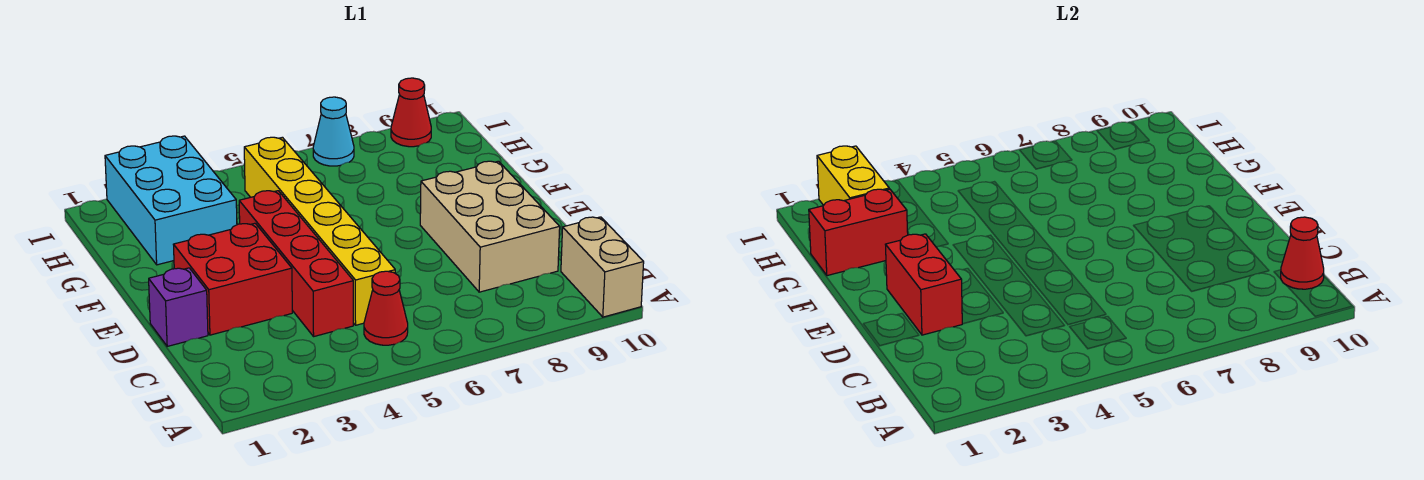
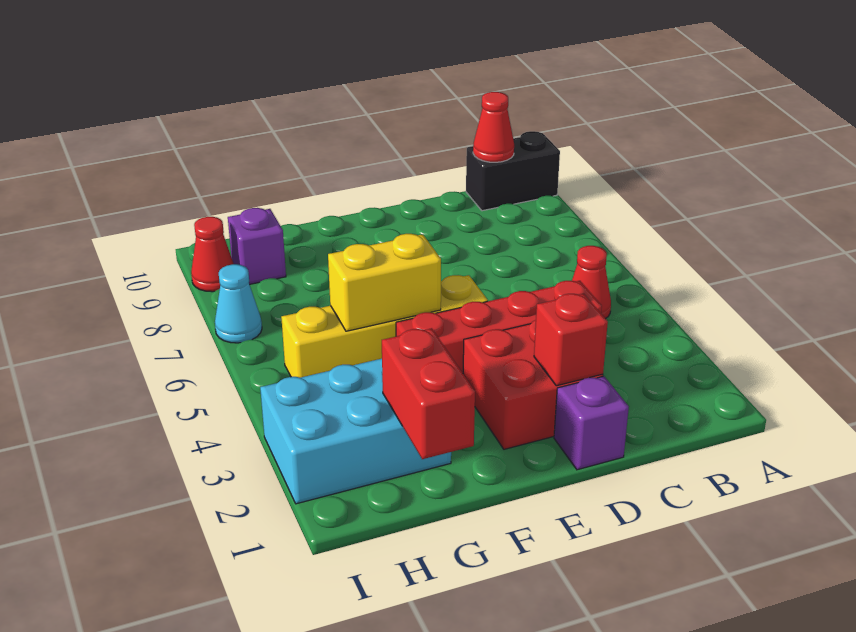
tan 1x2 brick [561,217,644,317] -> black 1x2 brick [466,131,560,211]
yellow 1x6 brick [244,137,395,325] -> yellow 1x4 brick [281,275,488,378]
tan 2x3 brick [420,161,560,292] -> none
red 1x2 brick [885,234,962,335] -> red 1x1 brick [534,293,608,386]
yellow 1x2 brick [817,146,889,205] -> yellow 1x2 brick moved to [328,234,441,331]
none -> purple 1x1 brick [228,208,286,284]

